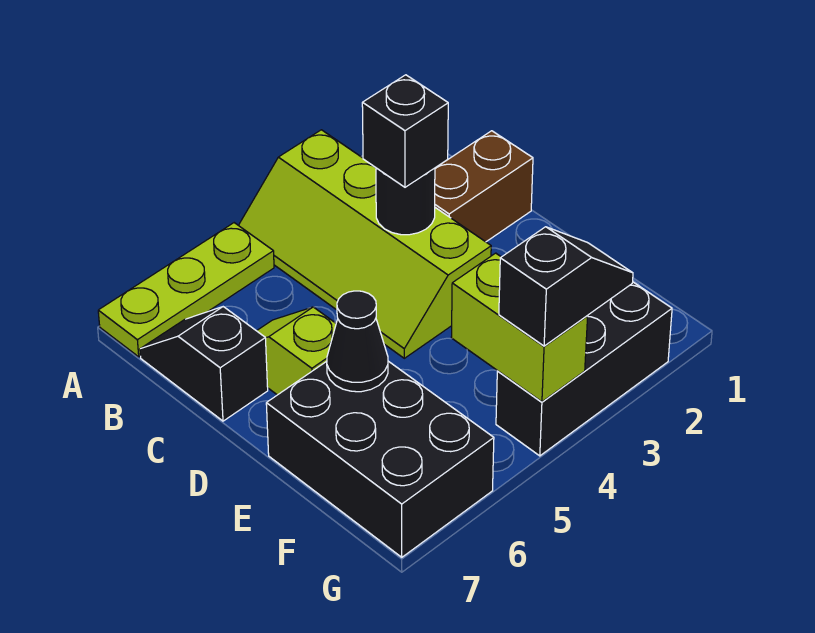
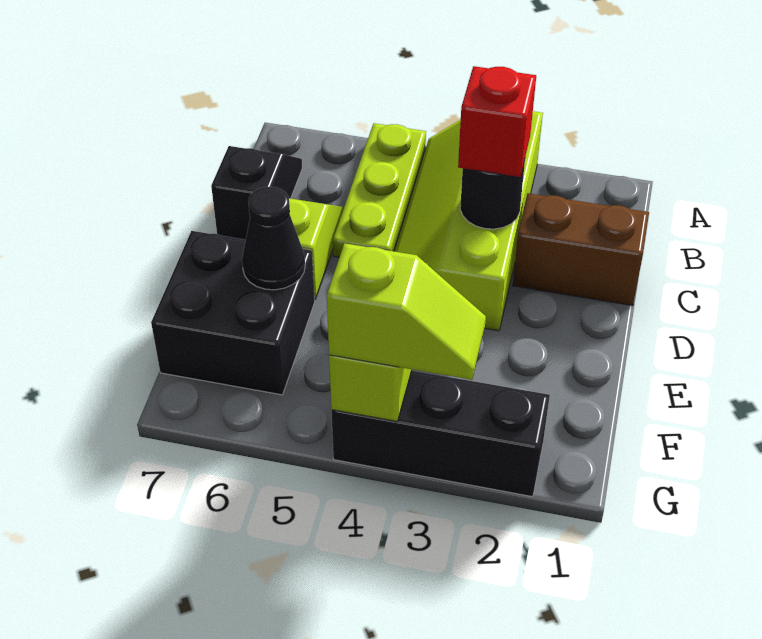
lime 1x3 plate [98,223,274,357] -> lime 1x3 plate turned to [333,123,426,257]
black 1x1 brick [362,75,448,187] -> red 1x1 brick [458,66,536,177]
black 2x3 brick [266,361,494,557] -> black 2x2 brick [151,231,315,395]
black 1x2 slope [499,227,633,346] -> lime 1x2 slope [327,243,486,380]

